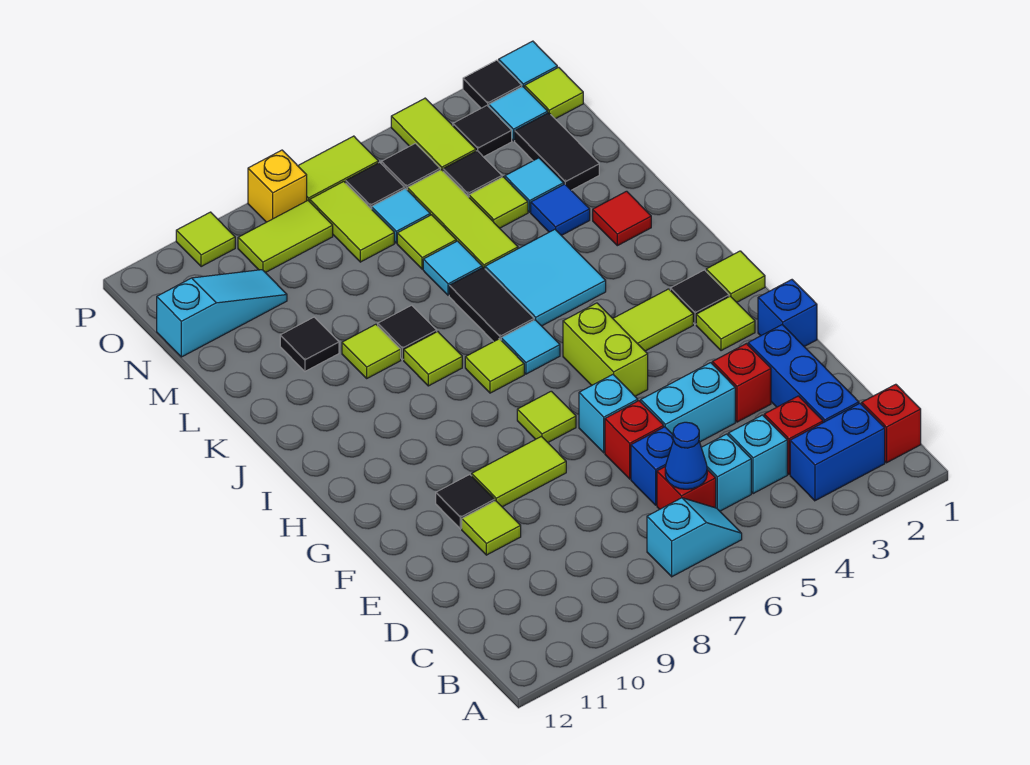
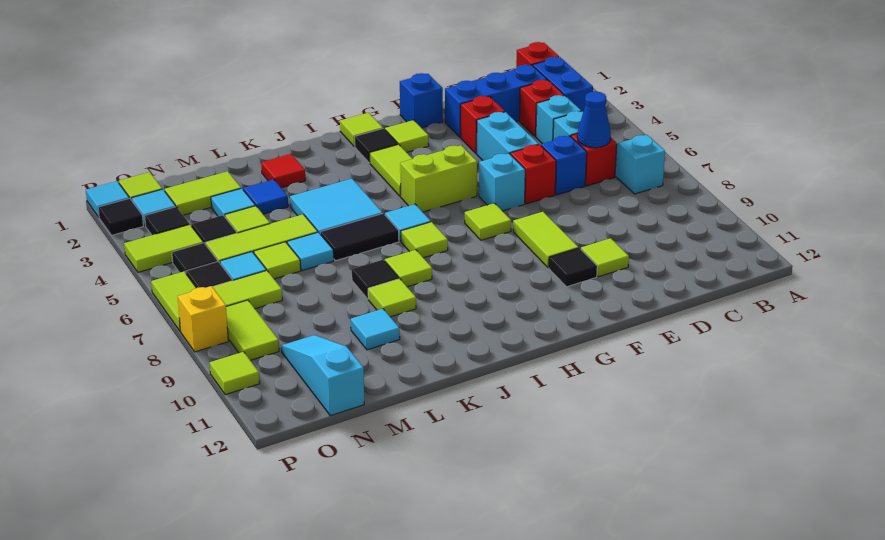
black 1x1 tile [280,317,339,371] -> cyan 1x1 tile [351,309,400,350]
black 1x2 tile [515,113,599,190] -> lime 1x2 tile [165,171,241,215]

